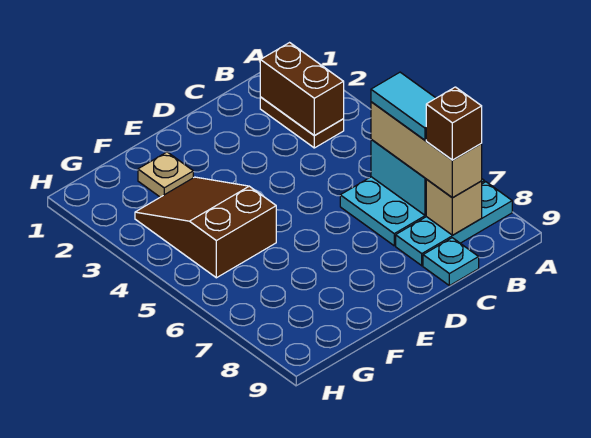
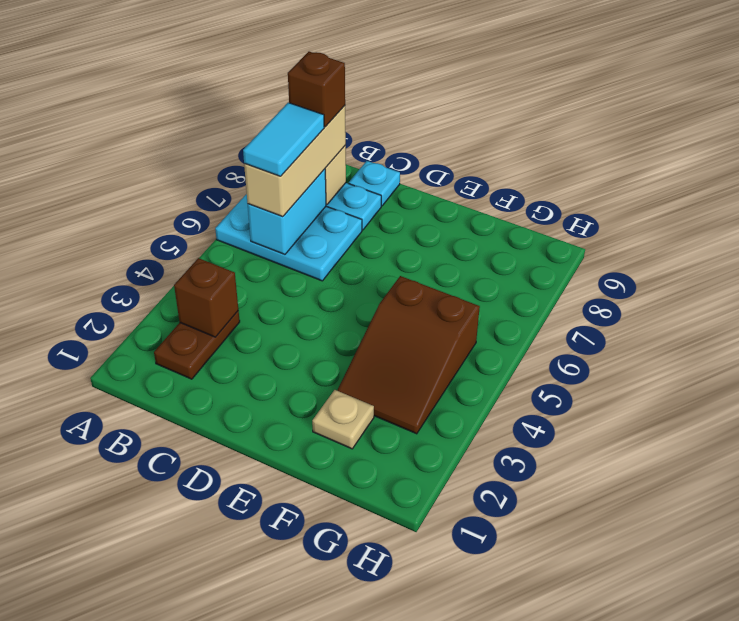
brown 1x2 brick [260,43,344,135] -> brown 1x1 brick [174,258,238,337]

